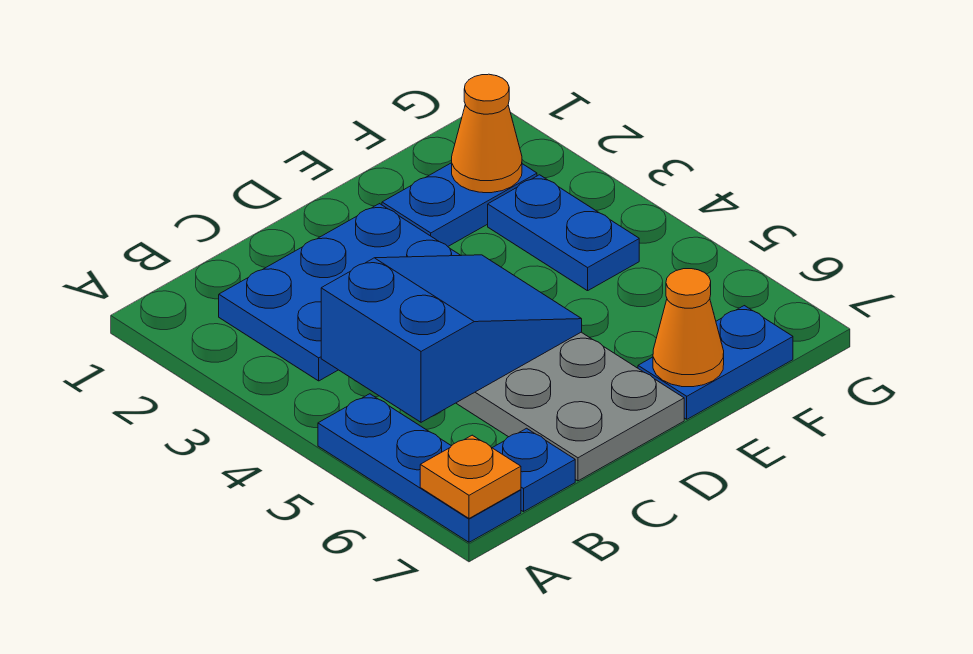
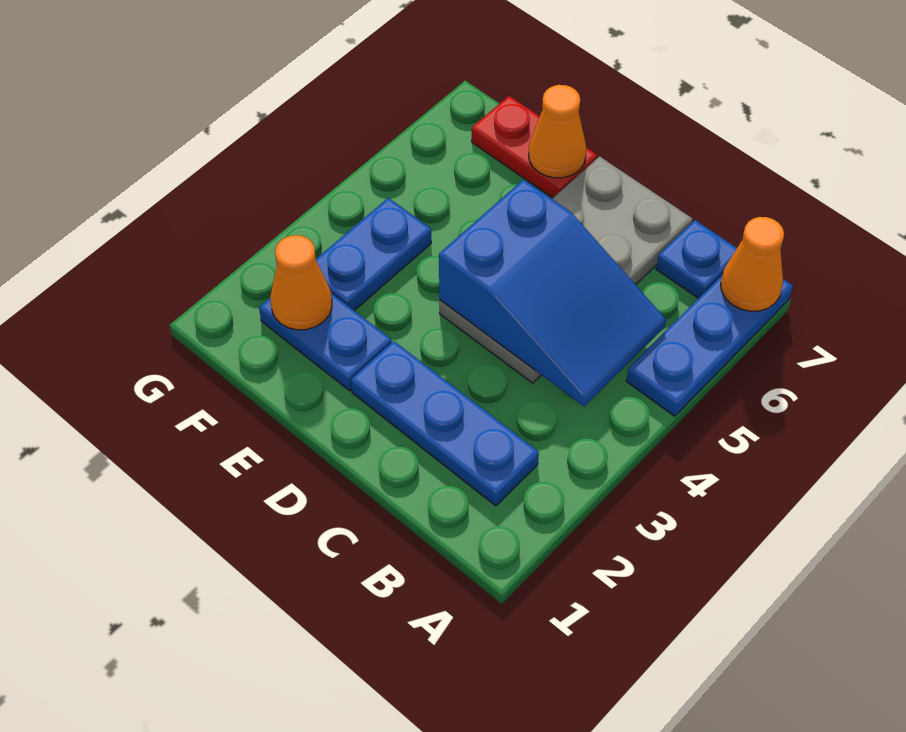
orange 1x1 plate [420,435,521,518] -> orange 1x1 cone [721,217,784,311]
blue 2x3 plate [219,204,461,381] -> blue 1x3 plate [351,341,539,506]
blue 2x3 slope [321,255,582,422] -> blue 2x3 slope turned to [439,180,666,406]
blue 1x2 plate [638,306,793,419] -> red 1x2 plate [472,96,597,198]

